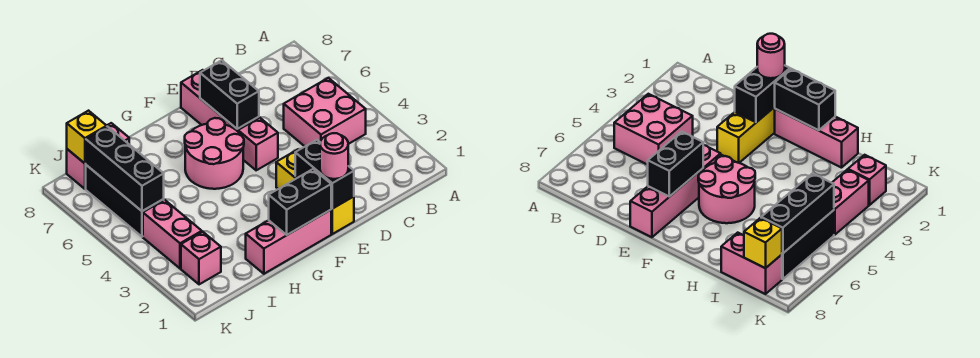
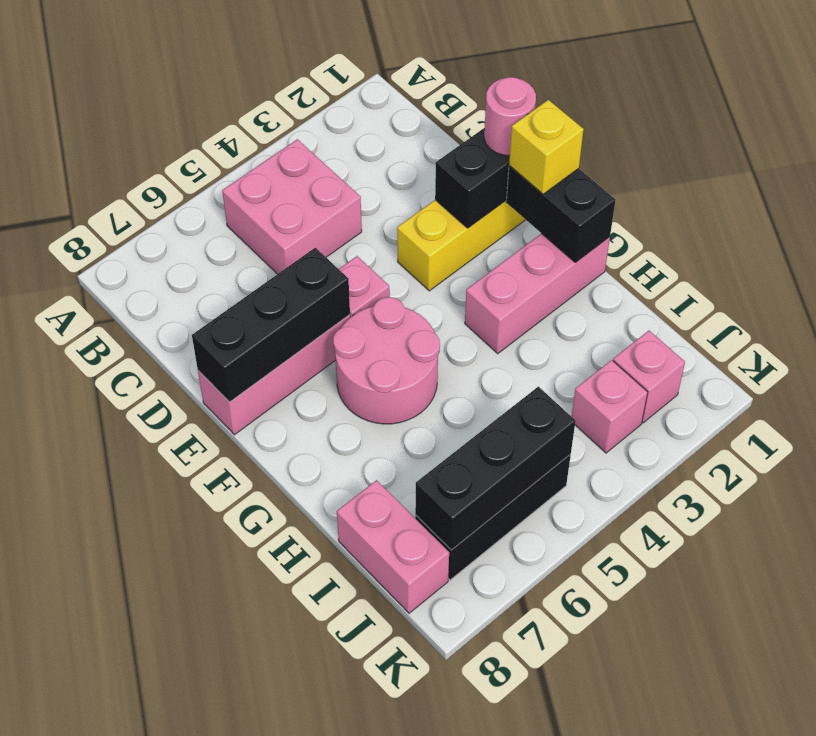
black 1x2 brick [200,60,259,129] -> black 1x3 brick [192,248,350,402]
pink 1x3 brick [246,210,331,274] -> pink 1x3 brick turned to [465,233,610,354]
pink 1x2 brick [143,200,202,269] -> pink 1x1 brick [572,360,648,453]
yellow 1x1 brick [67,111,107,163] -> yellow 1x1 brick moved to [509,100,584,194]

